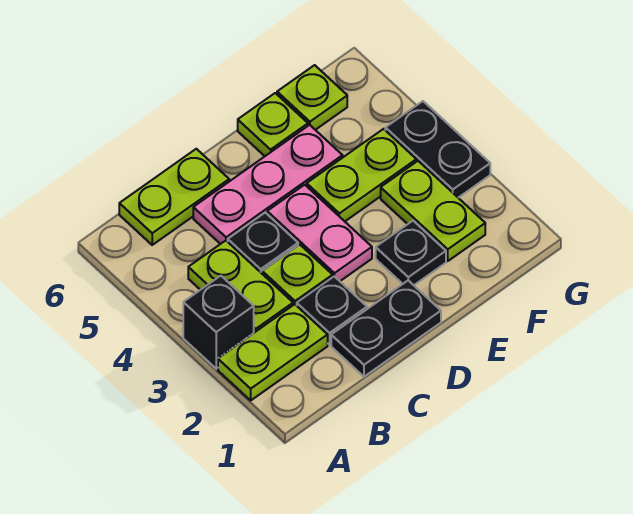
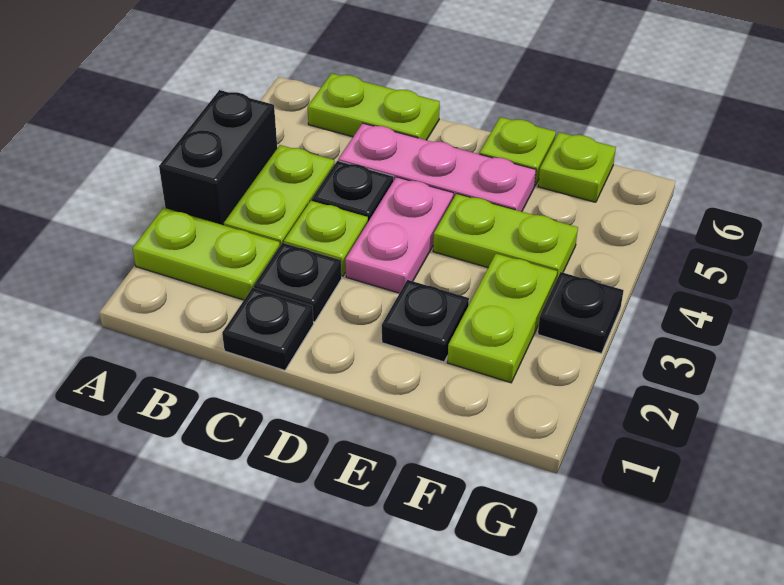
black 1x1 brick [183,276,254,369] -> black 1x2 brick [159,90,277,225]
black 1x2 plate [331,281,441,377] -> black 1x1 plate [222,288,314,370]
black 1x2 plate [385,101,490,198] -> black 1x1 plate [538,272,624,354]

